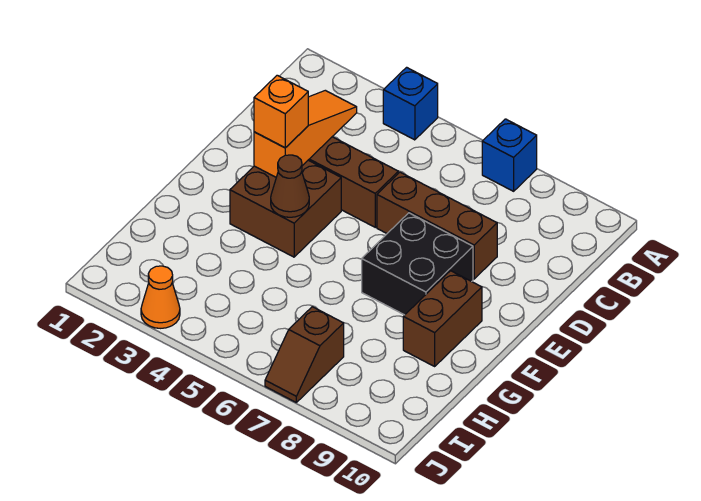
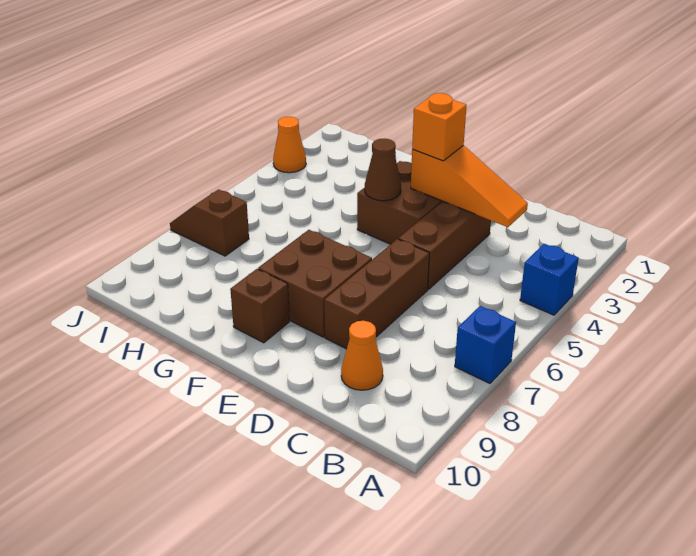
none -> orange 1x1 cone [341,321,383,390]
black 2x2 brick [362,213,473,315] -> brown 2x2 brick [258,230,372,337]
brown 1x2 brick [403,271,482,366] -> brown 1x1 brick [230,269,289,343]

